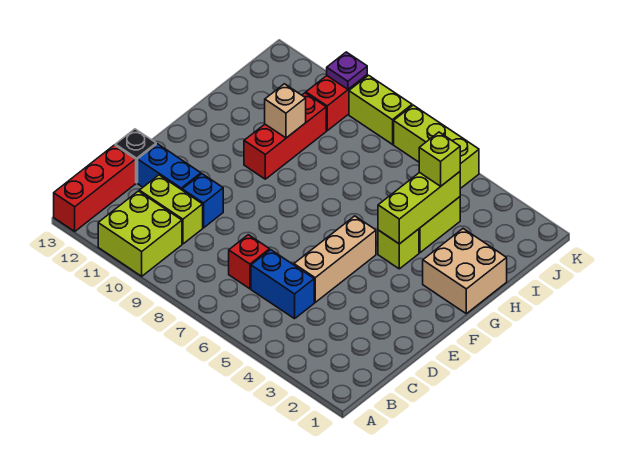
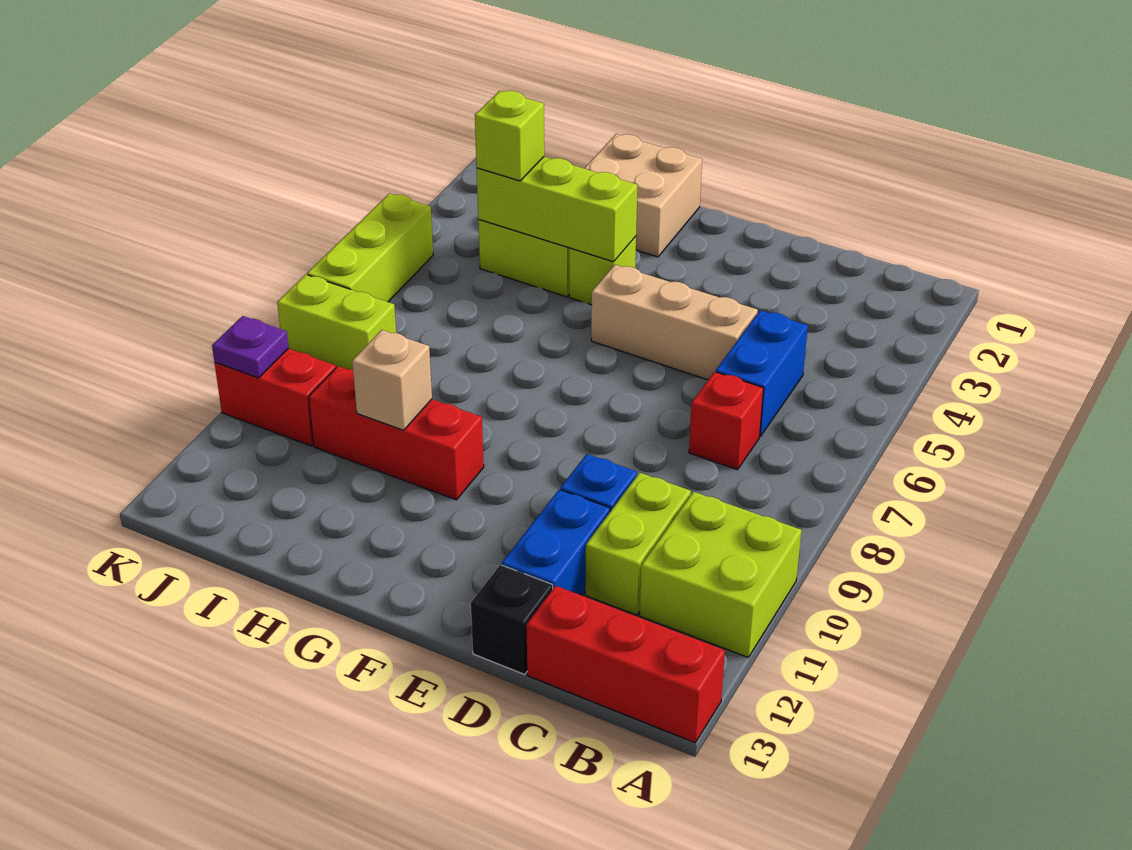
lime 1x2 brick [349,75,412,144] -> lime 1x2 brick turned to [277,274,396,370]

